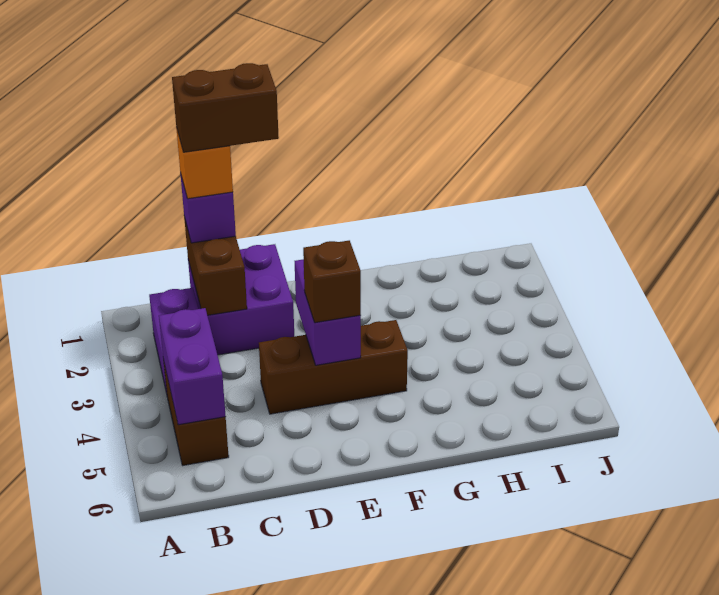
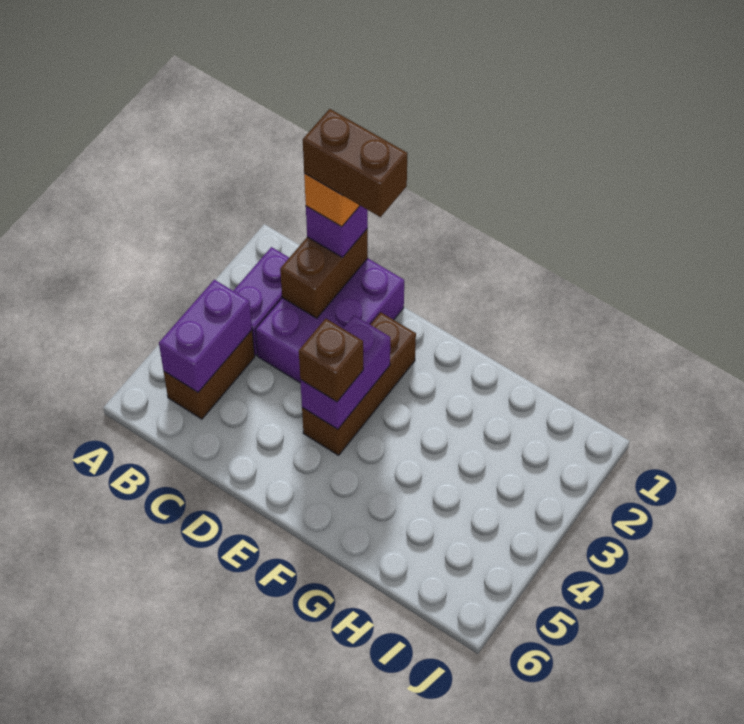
purple 2x2 brick [188,244,294,355] -> purple 2x3 brick [255,258,404,383]
brown 1x3 brick [259,320,408,414] -> brown 1x3 brick turned to [302,312,416,455]

